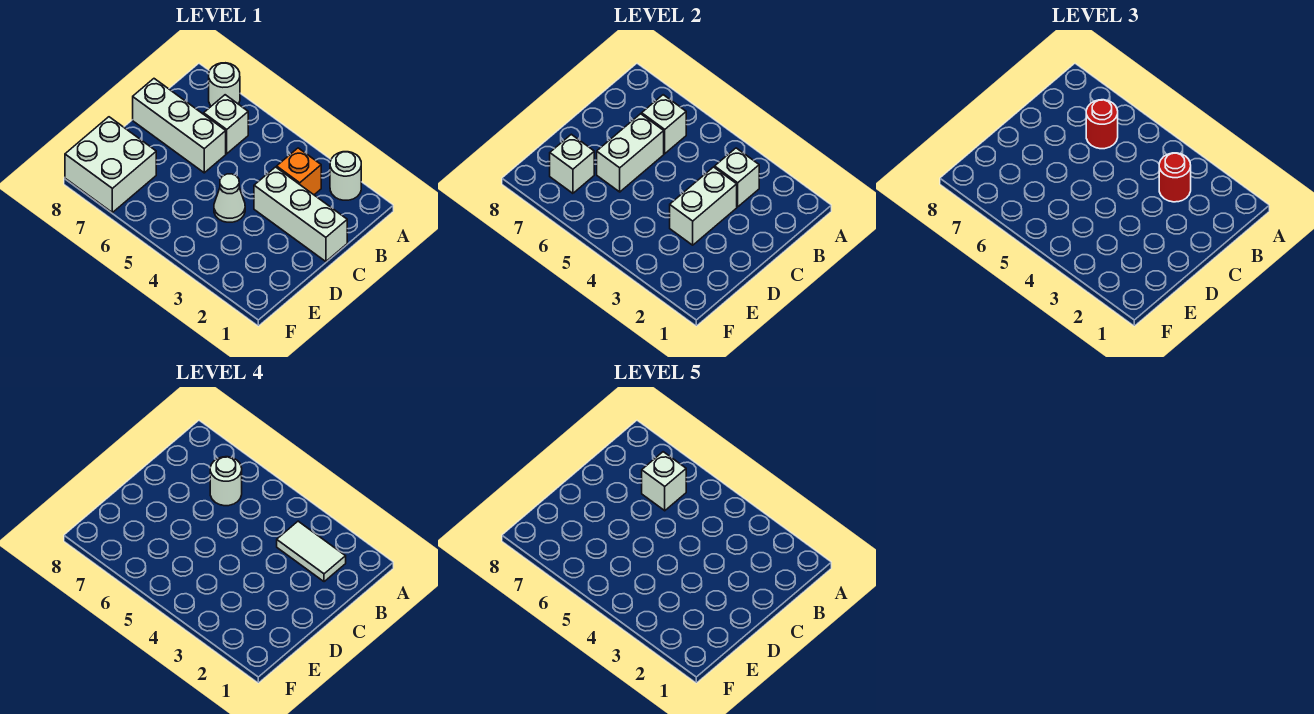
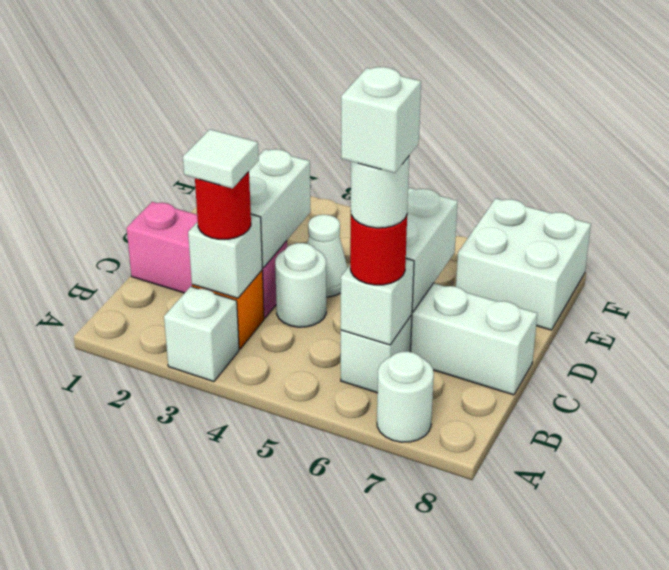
white 1x1 round brick [330,152,361,200] -> white 1x1 round brick moved to [275,243,326,327]
white 1x2 tile [277,521,346,582] -> white 1x1 tile [183,129,259,189]
white 1x3 brick [254,167,347,262] -> pink 1x3 brick [127,202,287,318]
white 1x1 brick [550,134,594,193] -> white 1x1 brick moved to [164,286,239,382]

